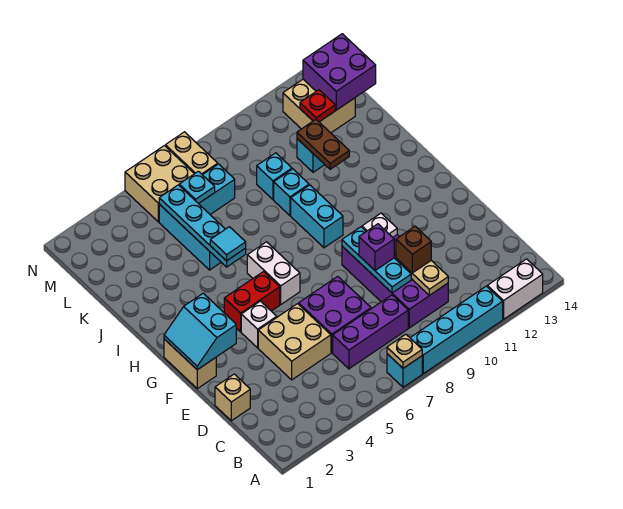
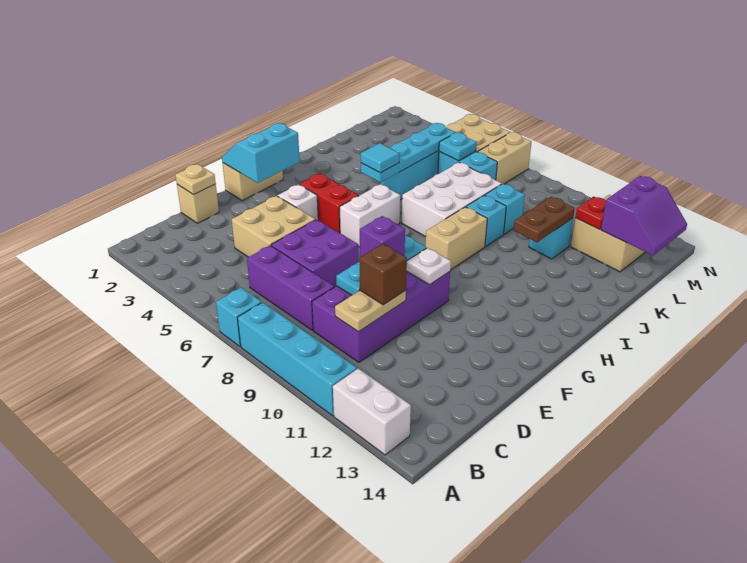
tan 1x1 plate [387,334,422,368] -> tan 1x1 plate moved to [175,164,216,195]
cyan 1x2 brick [291,185,343,248] -> tan 1x2 brick [425,207,487,270]
none -> white 2x3 brick [402,163,502,237]
purple 2x2 brick [303,34,376,110] -> purple 2x2 slope [601,176,687,255]

